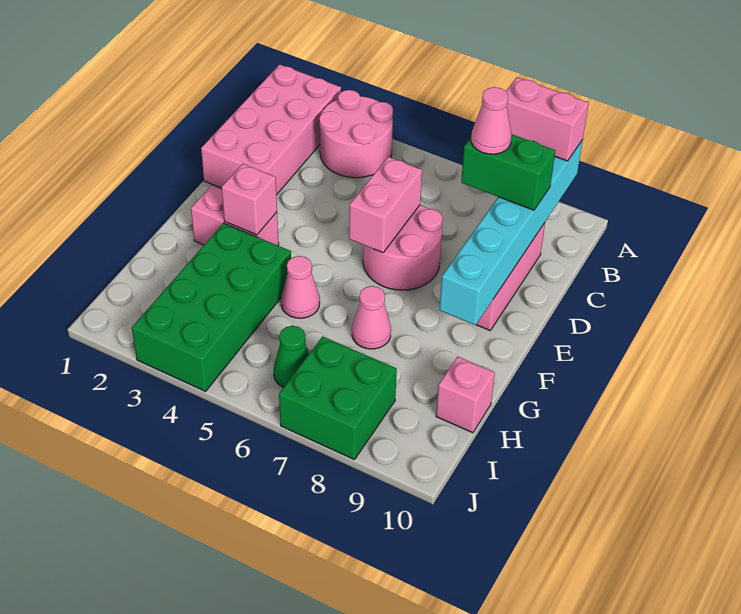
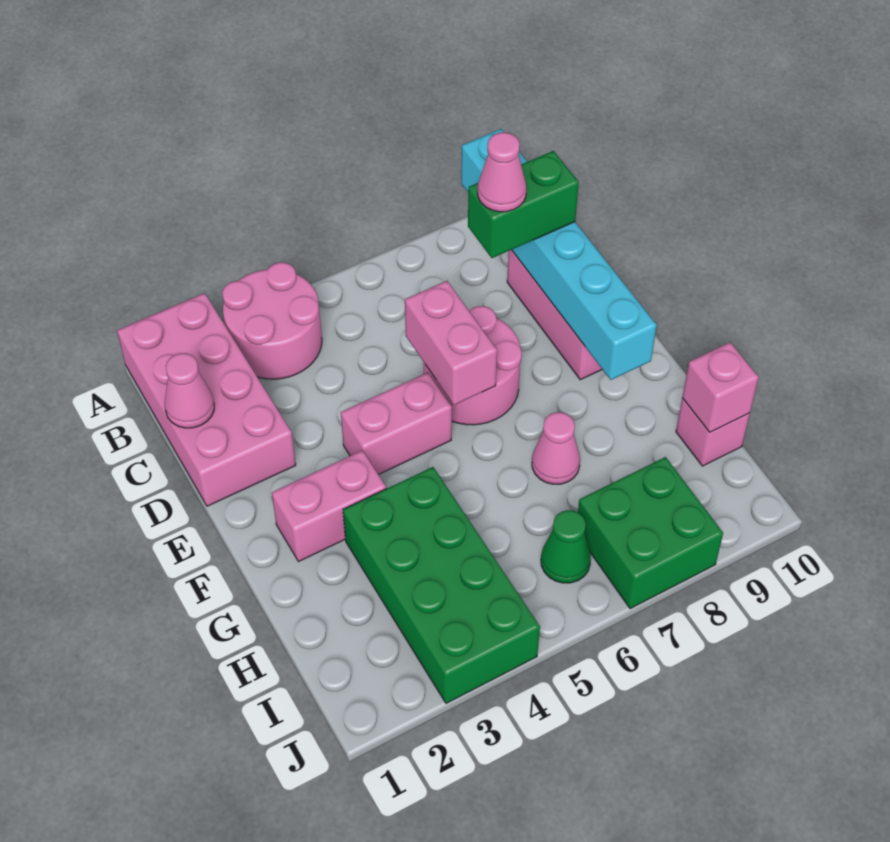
pink 1x2 brick [506,77,589,161] -> pink 1x2 brick moved to [341,373,452,475]
pink 1x1 brick [222,164,277,235] -> pink 1x1 brick moved to [682,342,759,432]
pink 1x1 cone [281,256,320,318] -> pink 1x1 cone moved to [165,353,214,428]

